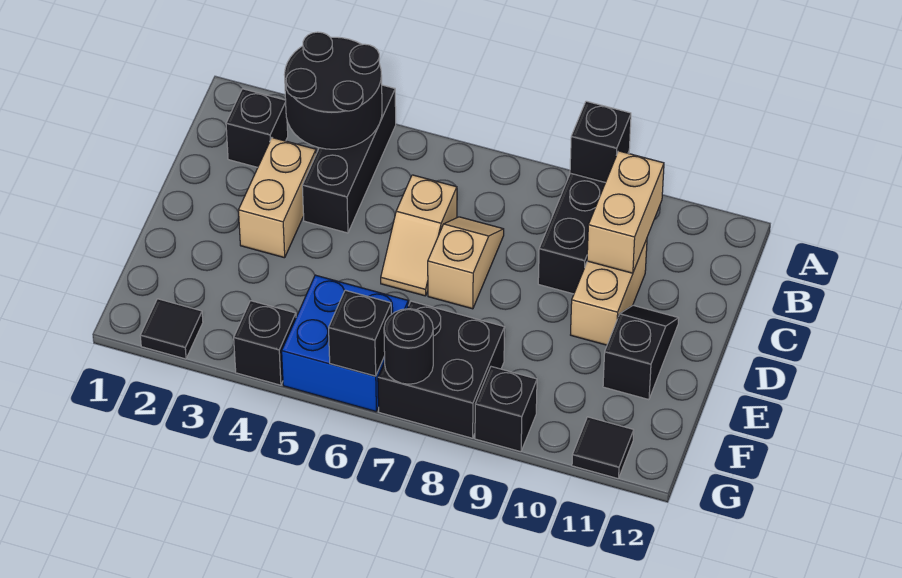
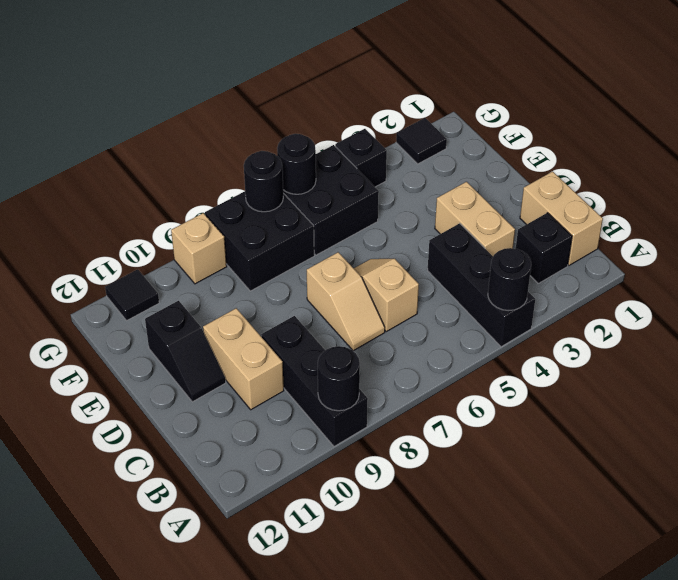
black 2x2 round brick [284,32,382,149] -> black 1x1 round brick [488,248,531,311]
black 1x1 brick [570,101,631,183] -> black 1x1 round brick [318,346,360,411]
tan 1x2 brick [587,151,664,273] -> tan 1x2 brick moved to [520,171,603,265]
blue 2x2 brick [282,275,408,412] -> black 2x2 brick [283,145,379,255]
black 1x1 brick [329,290,391,376] -> black 1x1 round brick [277,134,316,194]
black 1x1 brick [475,367,537,452] -> tan 1x1 brick [171,213,227,284]

